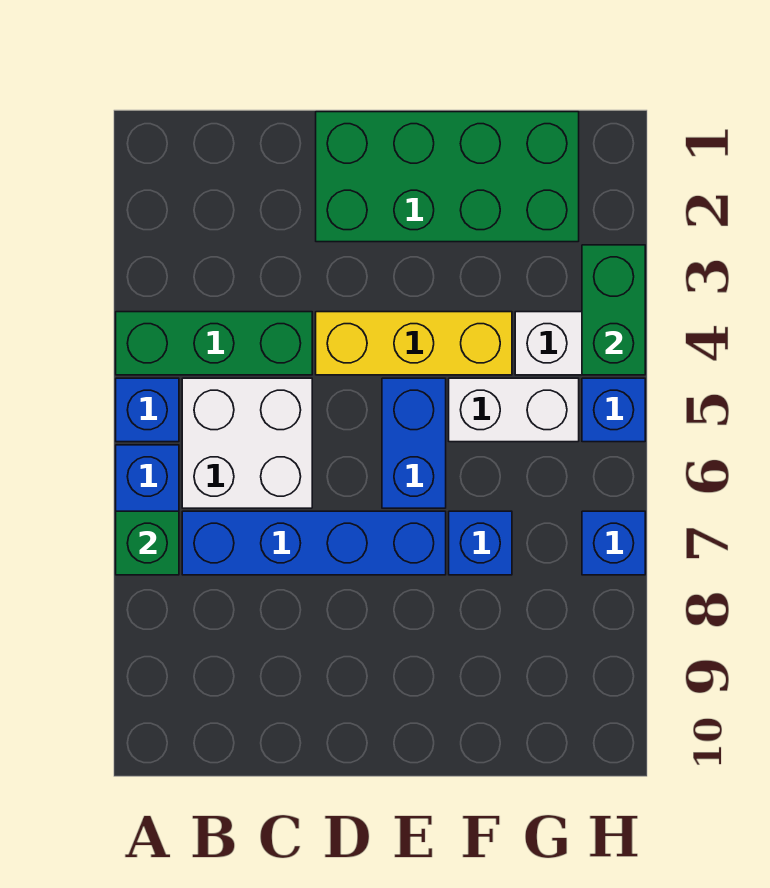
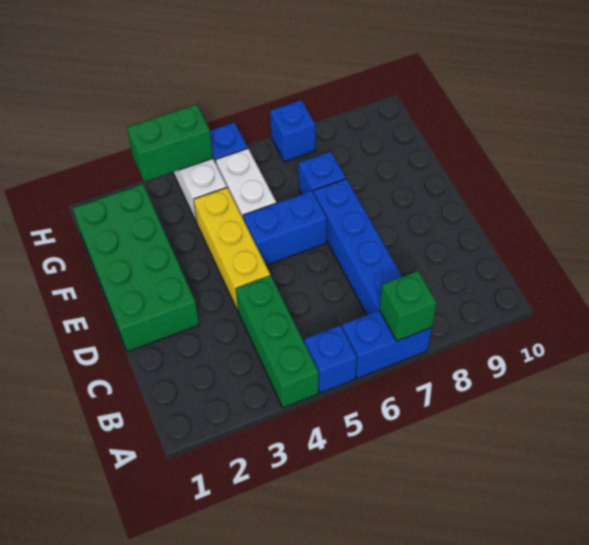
white 2x2 brick [182,378,312,508] -> none

